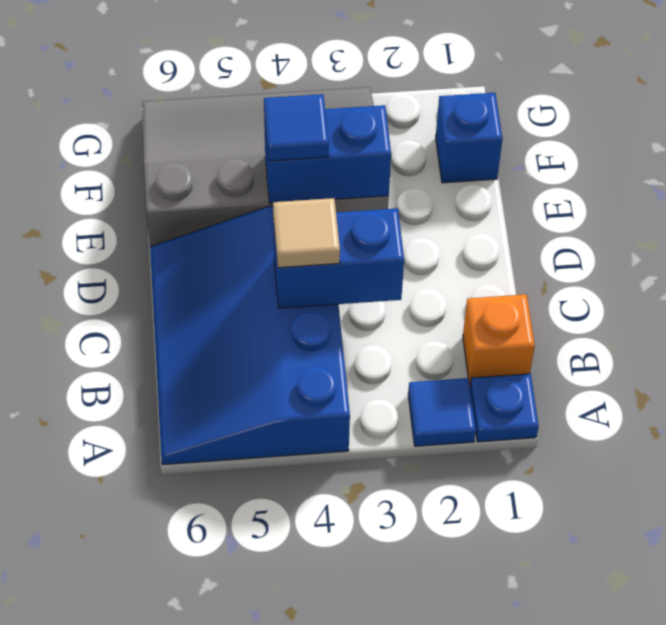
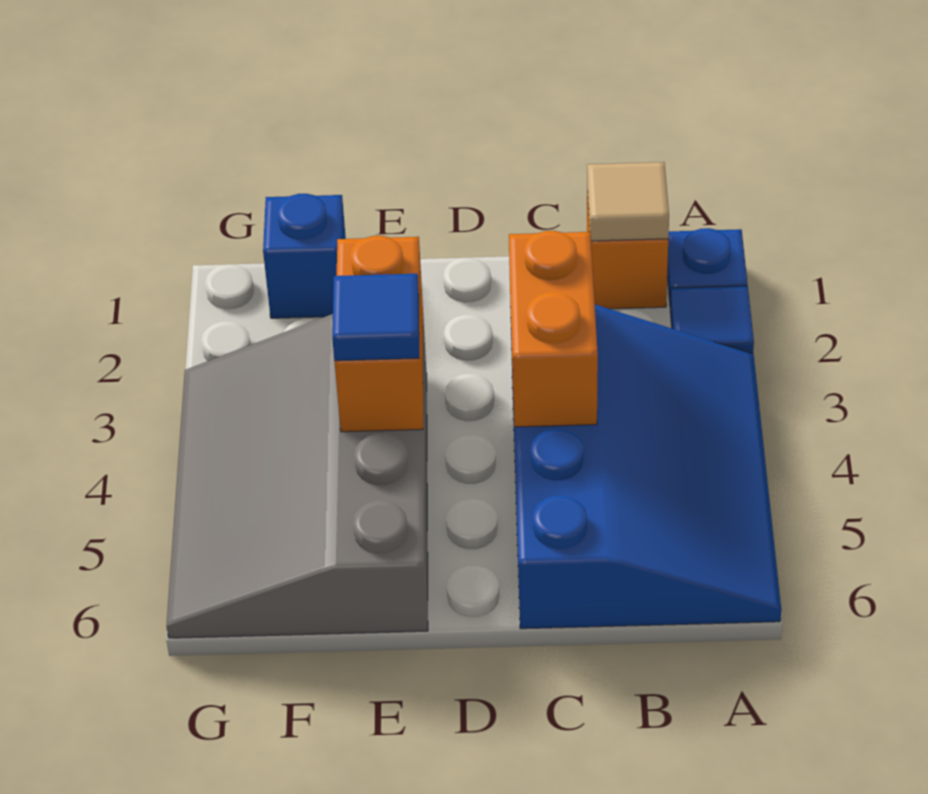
blue 3x4 slope [150,206,350,465] -> blue 3x4 slope turned to [511,305,781,629]
blue 1x2 brick [273,208,404,308] -> orange 1x2 brick [509,231,598,427]
tan 1x1 tile [273,198,340,268] -> tan 1x1 tile moved to [587,162,669,241]
blue 1x2 brick [264,105,391,204] -> orange 1x2 brick [334,236,423,432]

